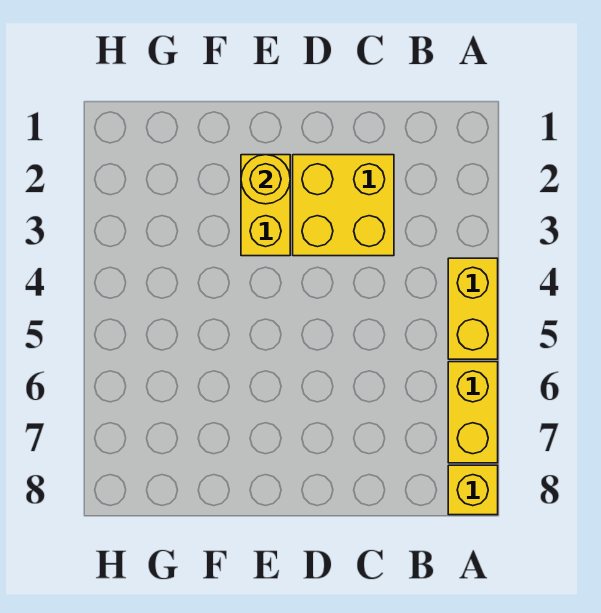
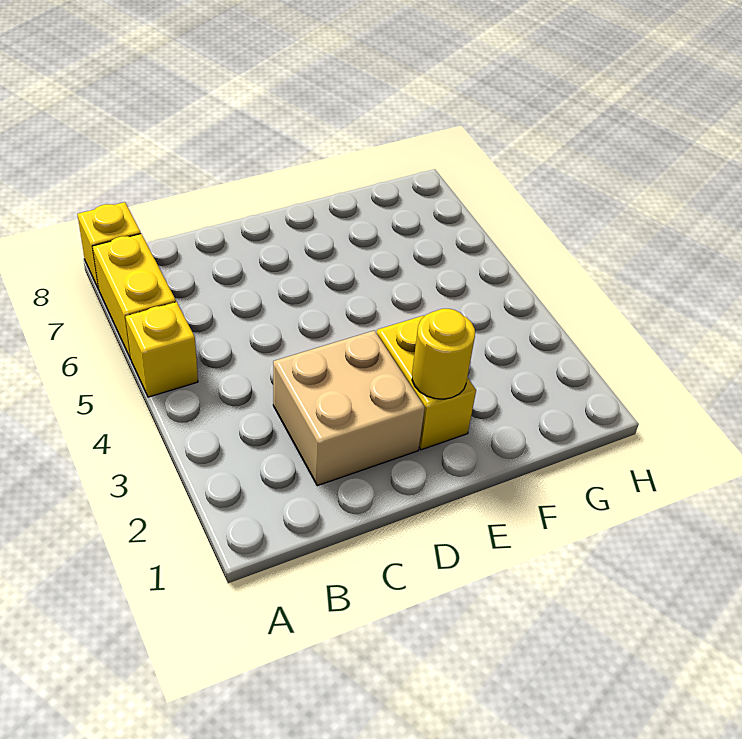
yellow 1x2 brick [448,258,498,359] -> yellow 1x1 brick [126,302,198,397]
yellow 2x2 brick [293,155,394,256] -> tan 2x2 brick [273,330,425,486]

